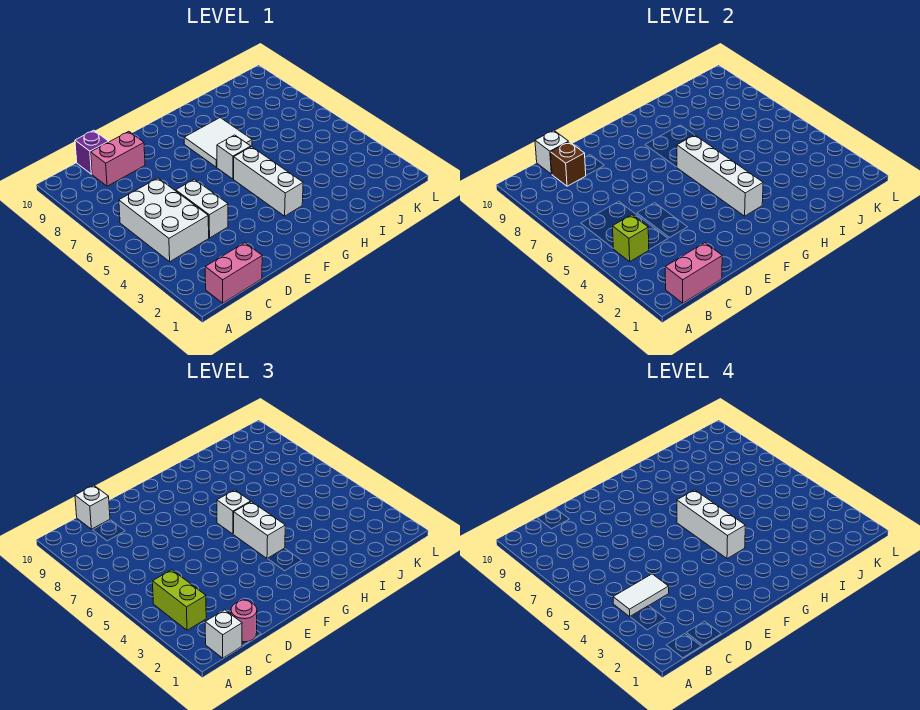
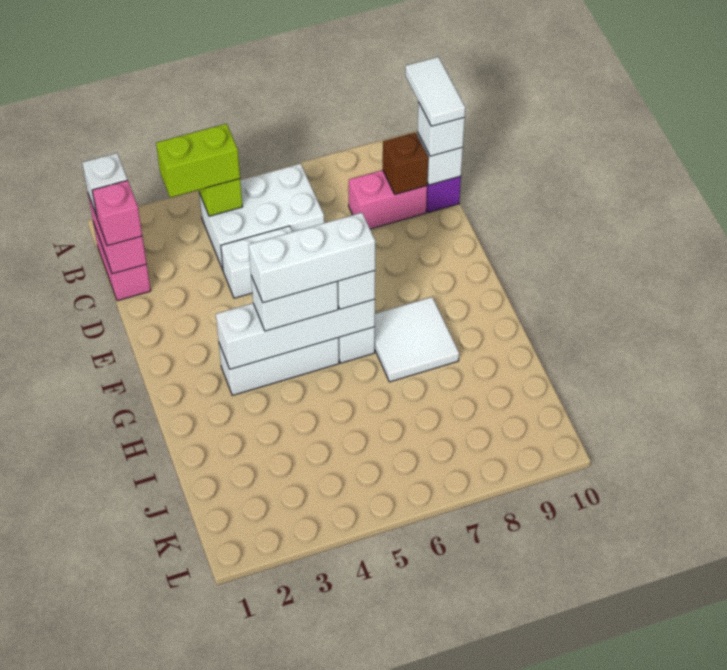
white 1x2 tile [613,574,669,617] -> white 1x2 tile moved to [405,57,465,126]
pink 1x1 round brick [231,600,257,642] -> pink 1x1 brick [92,180,142,246]
pink 1x2 brick [91,132,145,186] -> pink 1x2 brick turned to [349,170,427,229]

